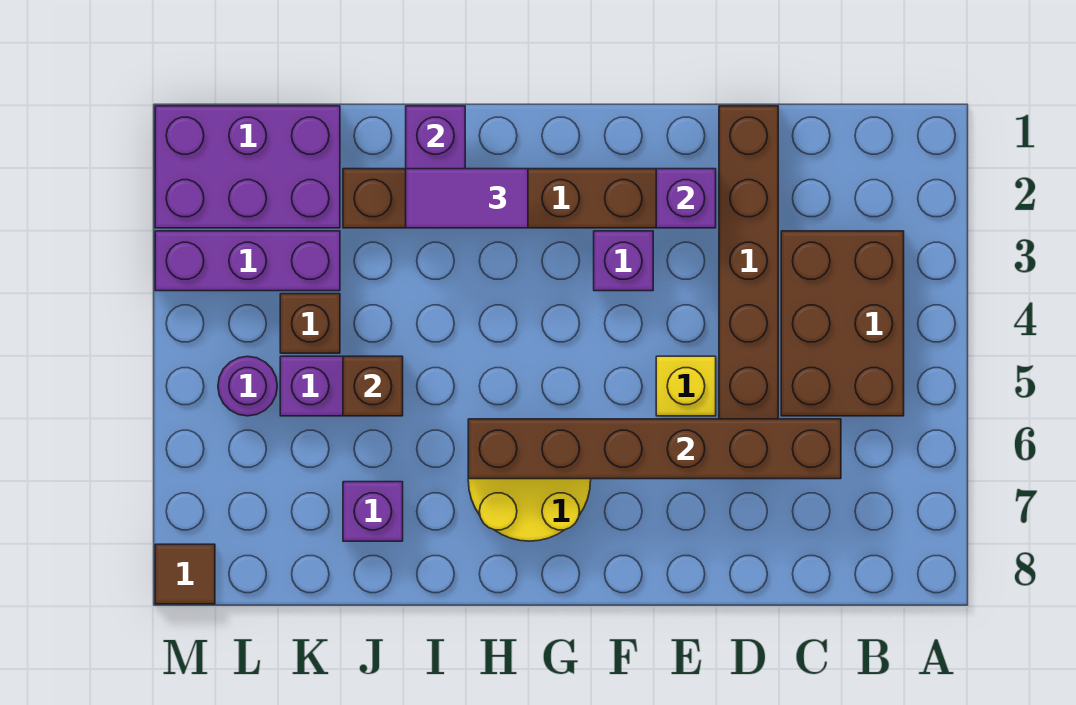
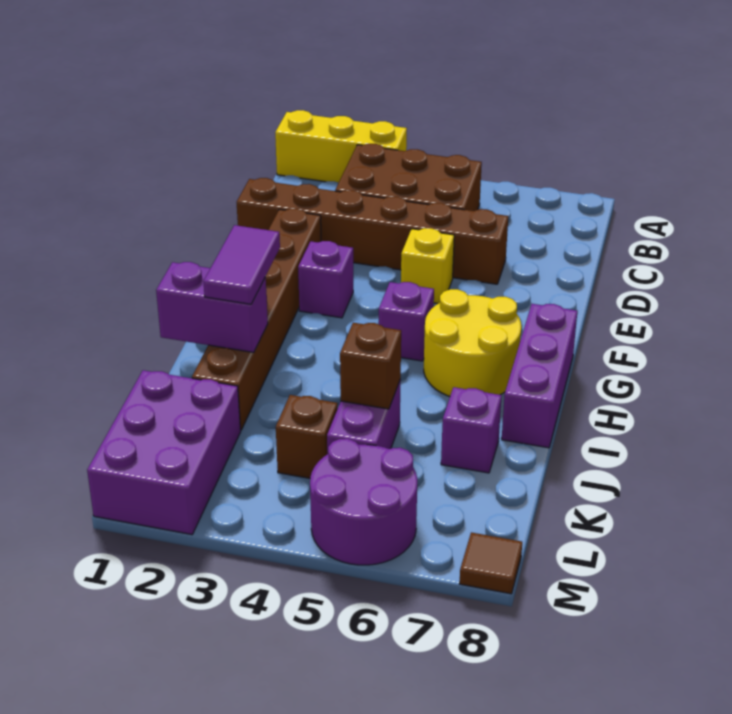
none -> yellow 1x3 brick [275,110,407,183]
brown 1x6 brick [468,419,841,479] -> none
purple 1x1 brick [656,169,716,228] -> purple 1x1 brick moved to [378,282,434,361]
purple 1x3 brick [155,231,340,291] -> purple 1x3 brick moved to [502,304,577,448]
purple 1x1 round brick [218,356,277,416] -> purple 2x2 round brick [310,439,417,565]

